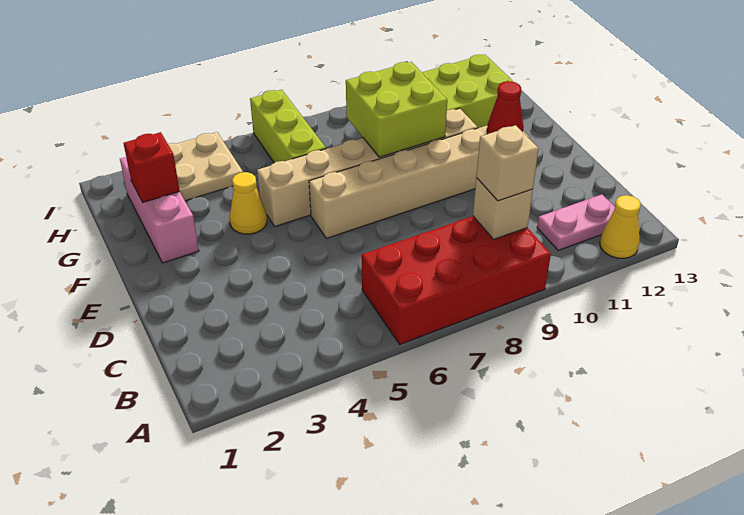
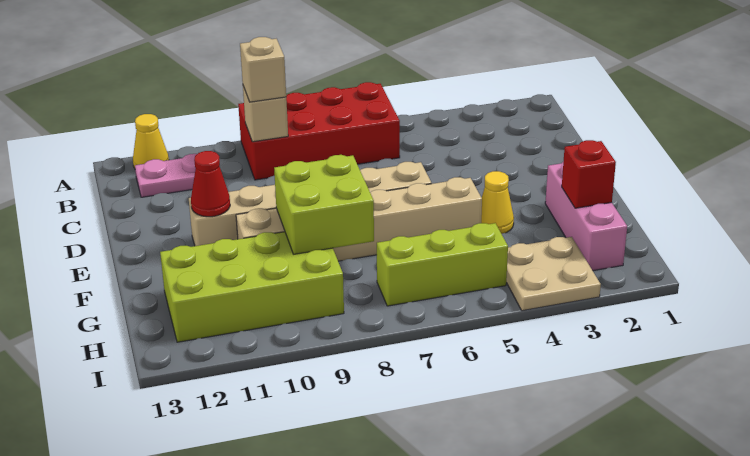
lime 1x3 brick [250,90,326,163] -> lime 1x3 brick turned to [377,223,508,306]

